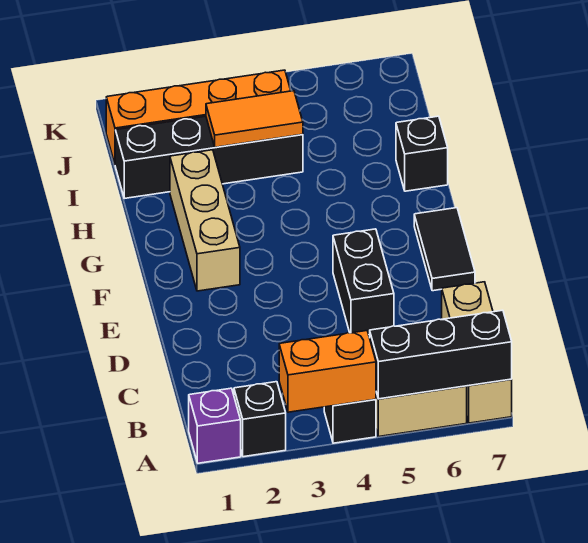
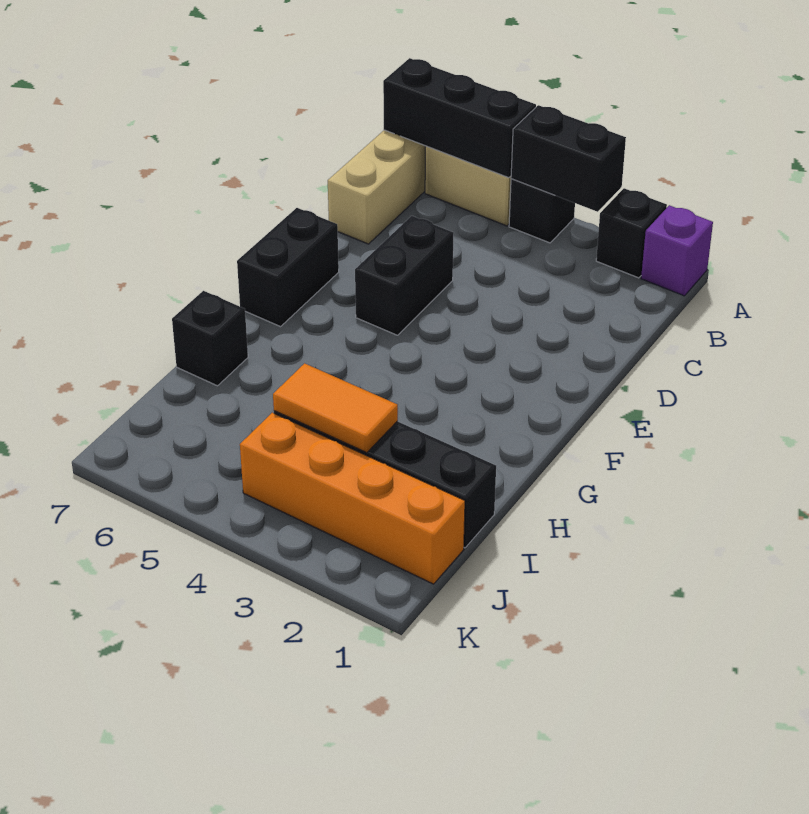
orange 1x2 brick [279,331,376,412] -> black 1x2 brick [511,105,626,212]
black 1x2 tile [414,208,475,291] -> black 1x2 brick [237,208,339,327]
tan 1x3 brick [170,150,240,291] -> none

